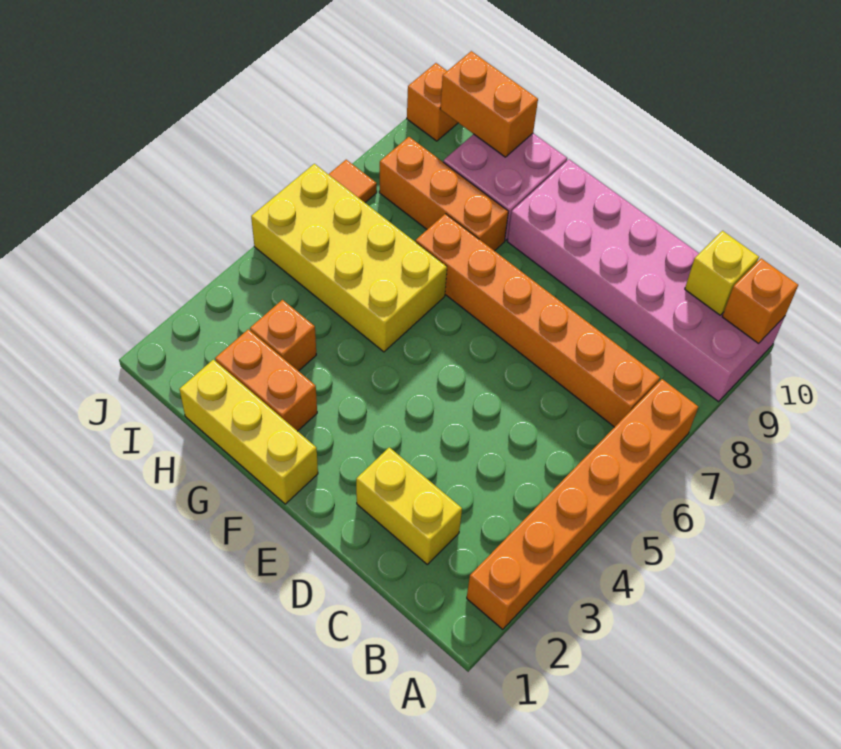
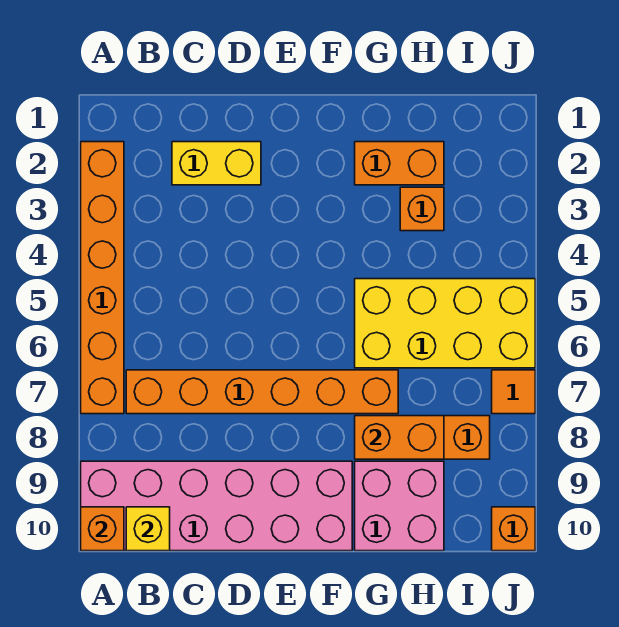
yellow 1x3 brick [179,360,318,504] -> none
orange 1x2 brick [440,51,538,157] -> orange 1x2 brick moved to [355,416,444,459]

